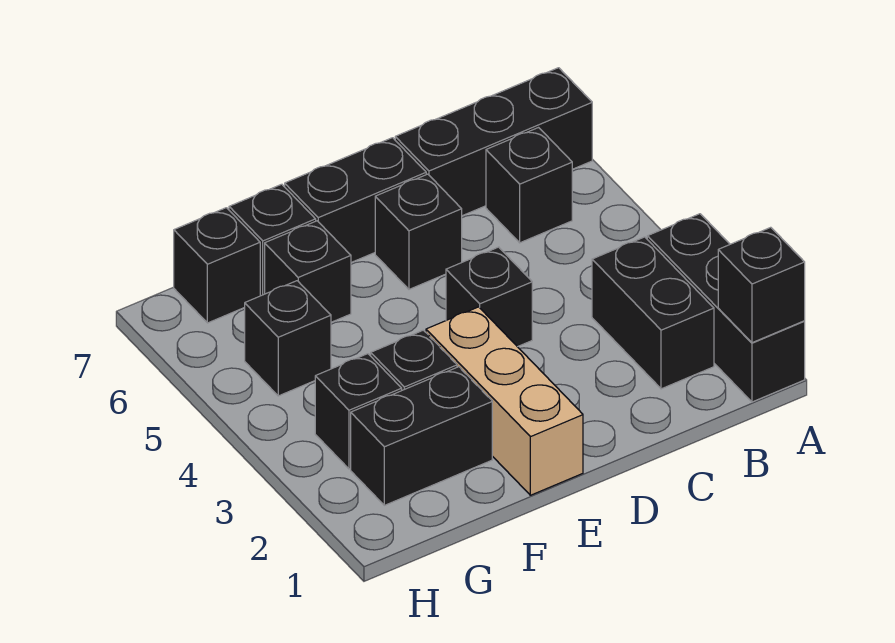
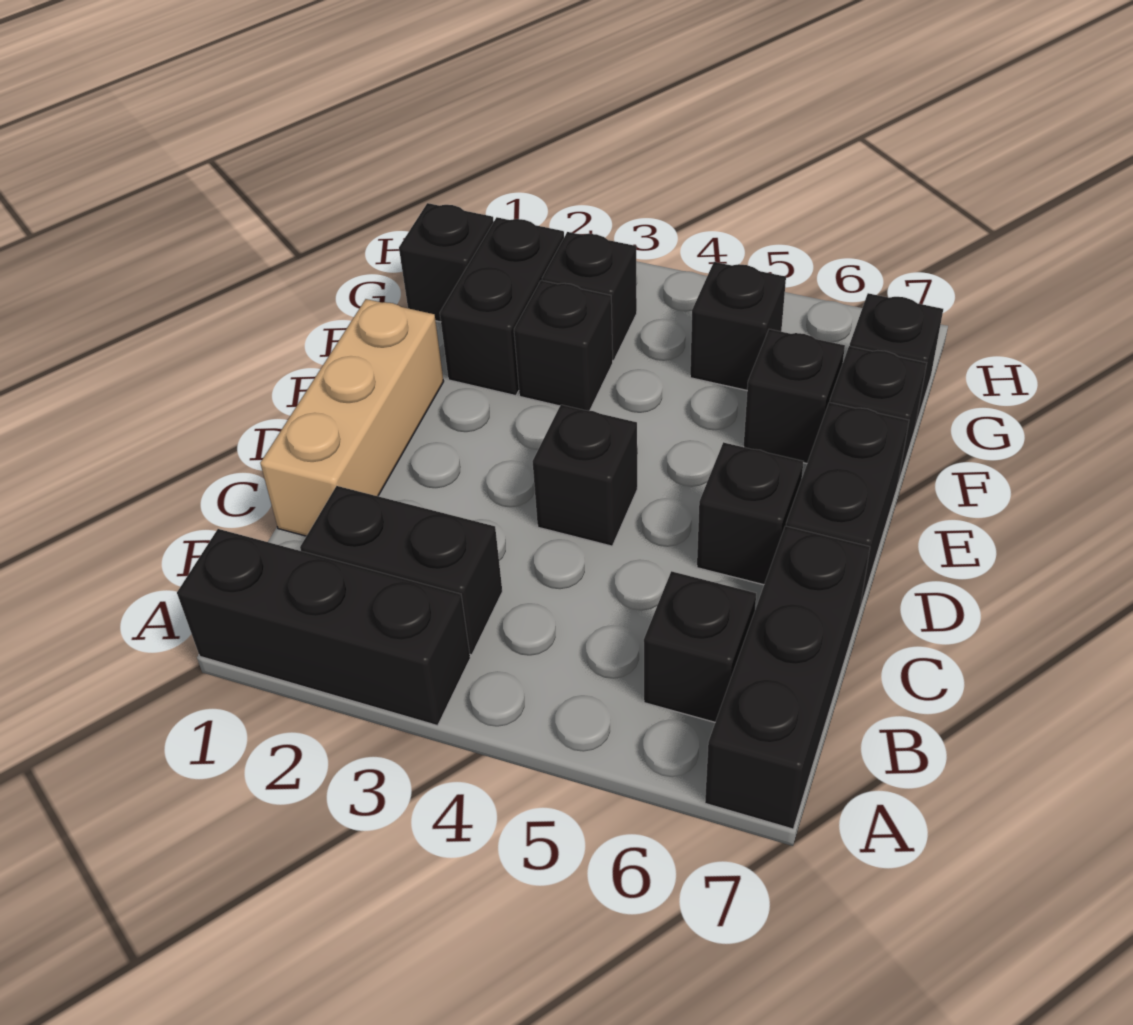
black 1x1 brick [718,227,805,343] -> black 1x1 brick moved to [399,203,494,322]
tan 1x3 brick [426,307,583,495] -> tan 1x3 brick turned to [260,299,444,536]

